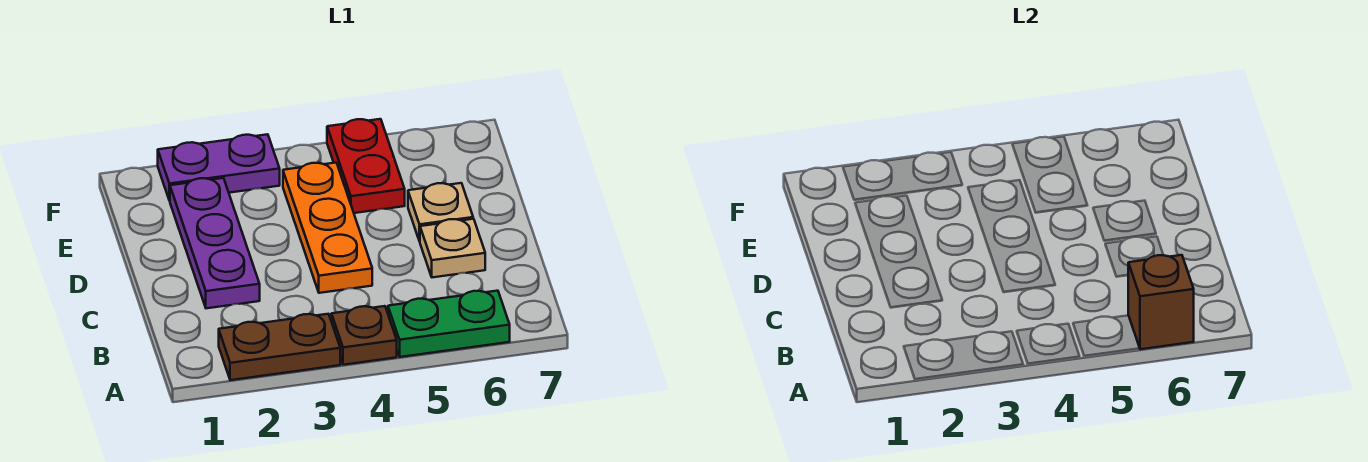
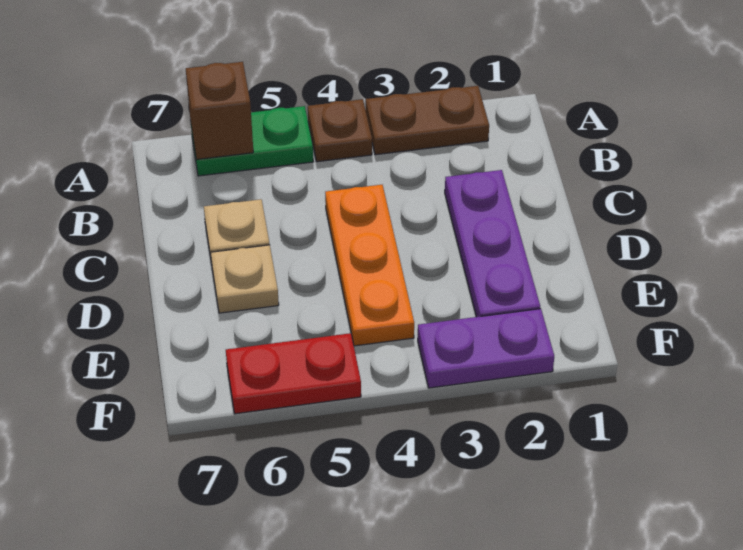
red 1x2 plate [327,119,405,213] -> red 1x2 plate turned to [226,333,361,414]

